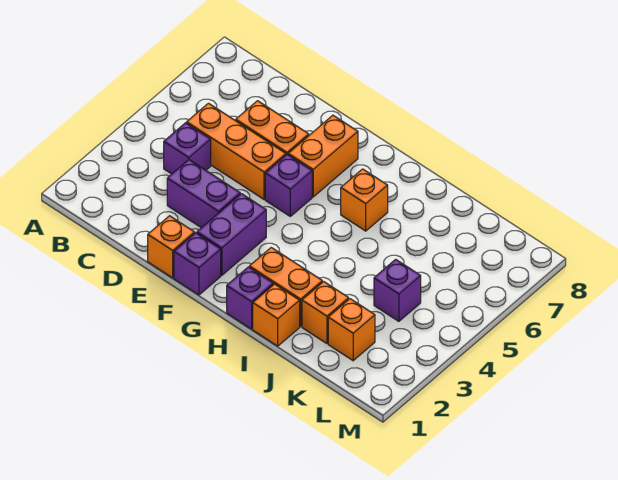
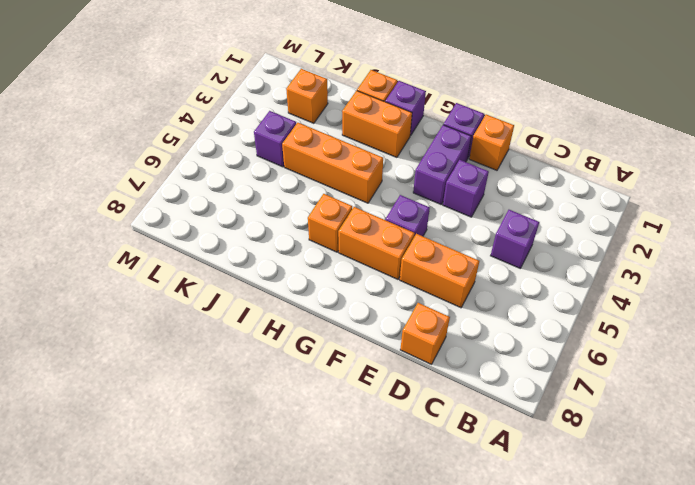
orange 1x3 brick [187,103,286,199] -> orange 1x3 brick moved to [282,123,383,203]
purple 1x2 brick [167,160,240,228] -> purple 1x1 brick [443,160,489,217]
orange 1x2 brick [288,115,358,197] -> orange 1x2 brick turned to [338,207,415,279]
orange 1x1 brick [302,282,349,344] -> orange 1x1 brick moved to [400,303,450,364]

